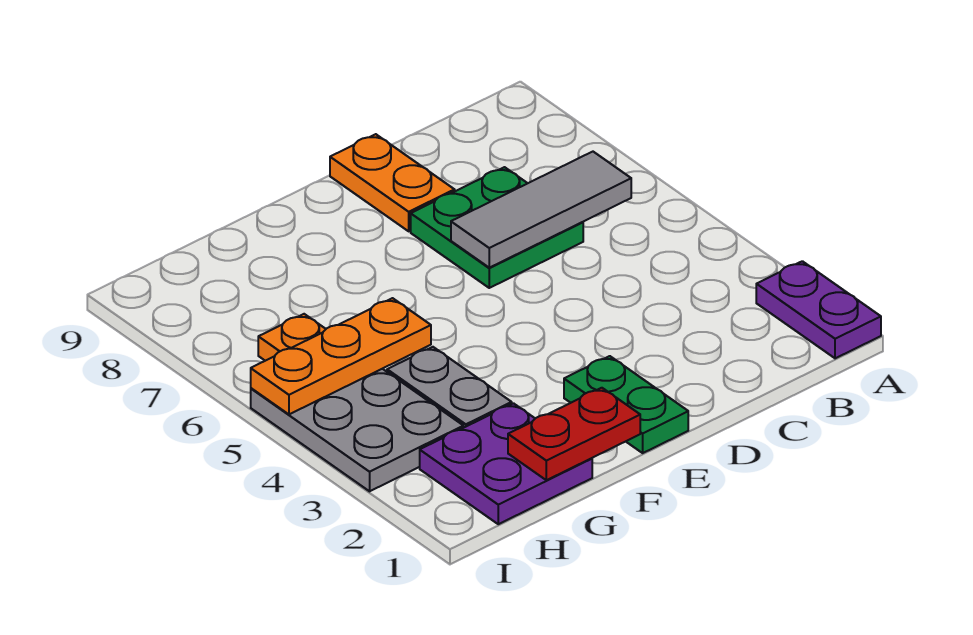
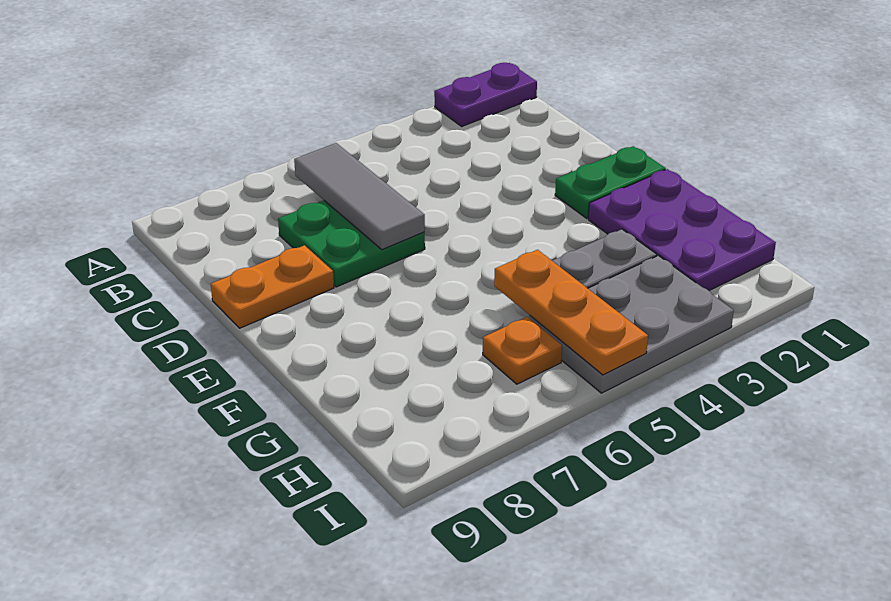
red 1x2 plate [508,388,640,480] -> none
purple 2x2 plate [420,403,592,524] -> purple 2x3 plate [588,169,776,291]

